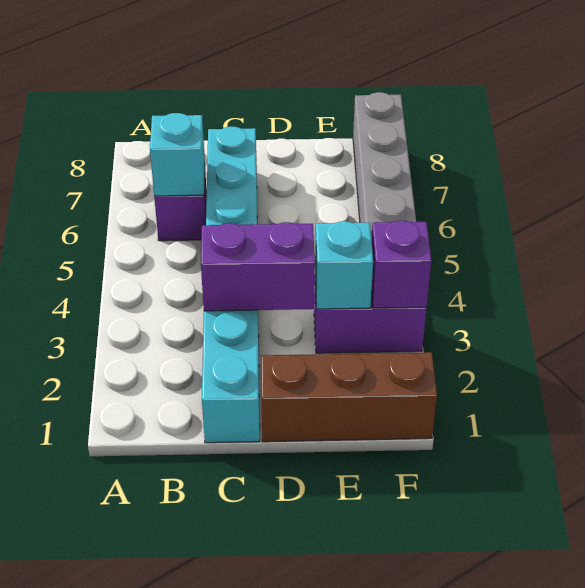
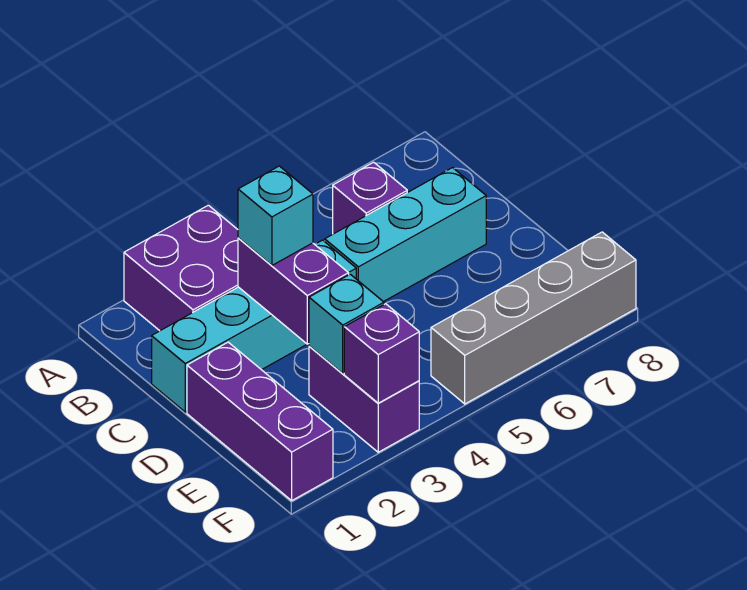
none -> purple 2x2 brick [124,205,238,331]
cyan 1x1 brick [150,113,205,196] -> cyan 1x1 brick moved to [238,166,313,265]
brown 1x3 brick [261,352,437,442] -> purple 1x3 brick [187,342,333,500]

